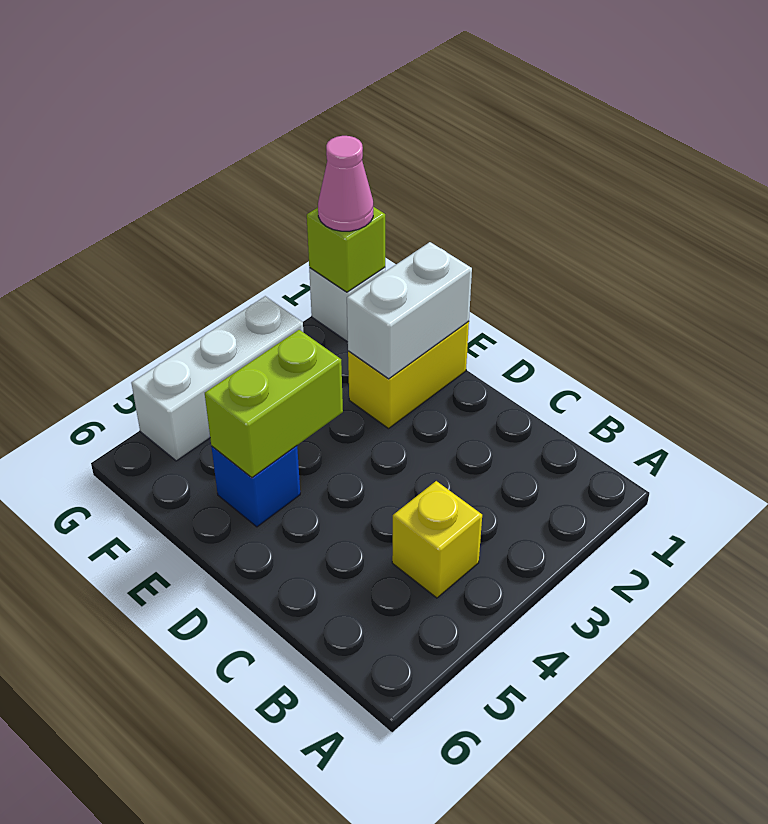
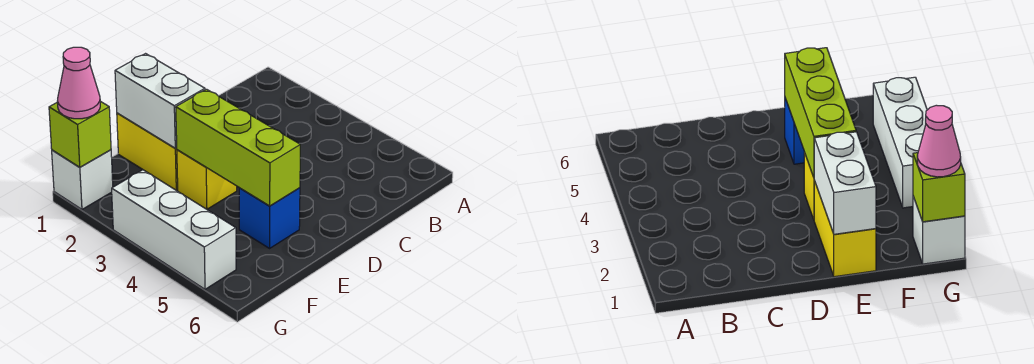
yellow 1x1 brick [392,481,482,598] -> yellow 1x1 brick moved to [177,150,237,209]
lime 1x2 brick [205,330,343,478] -> lime 1x3 brick [176,89,300,206]

